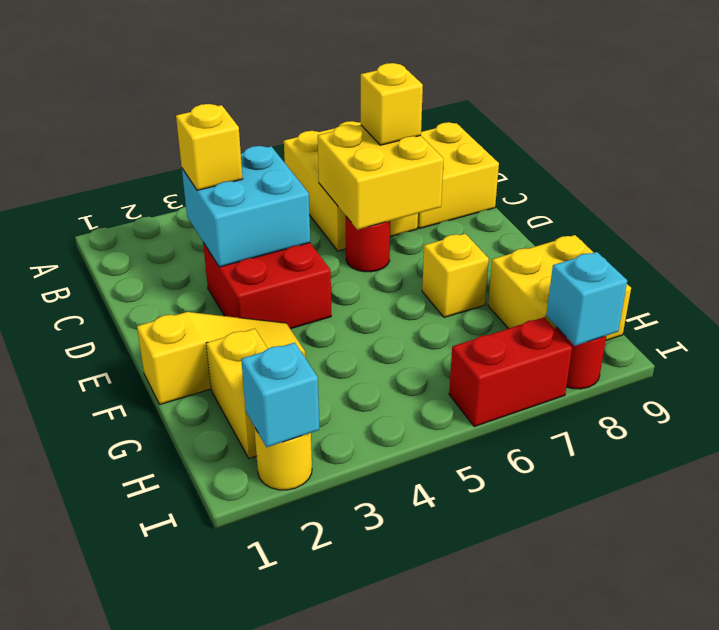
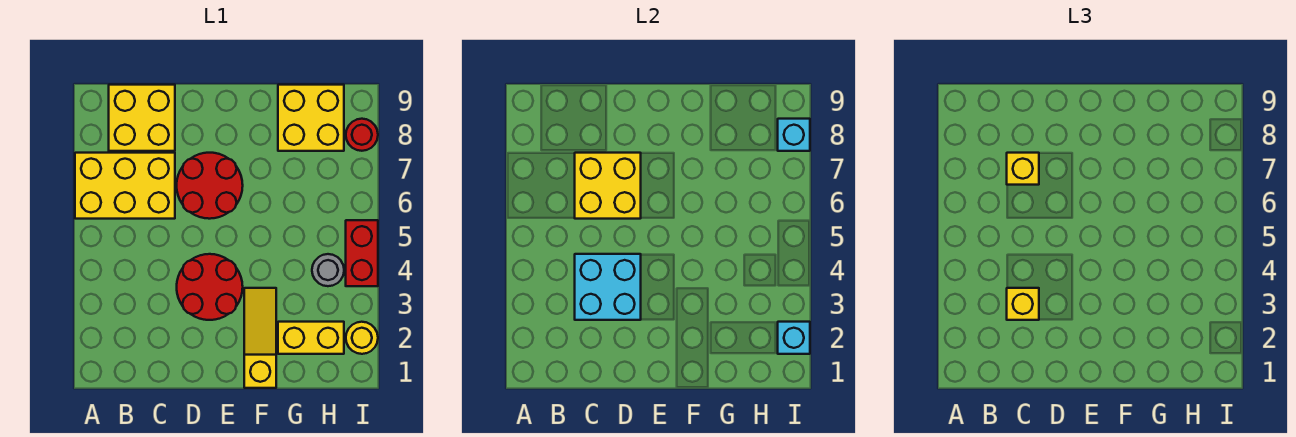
red 2x2 brick [203,243,331,329] -> red 2x2 round brick [177,254,243,320]
red 1x1 round brick [346,217,390,272] -> red 2x2 round brick [177,153,243,219]
yellow 1x1 brick [422,234,489,318] -> none
none -> grey 1x1 round brick [312,254,344,286]
red 1x2 brick [449,317,572,427] -> red 1x2 brick moved to [346,220,378,286]

